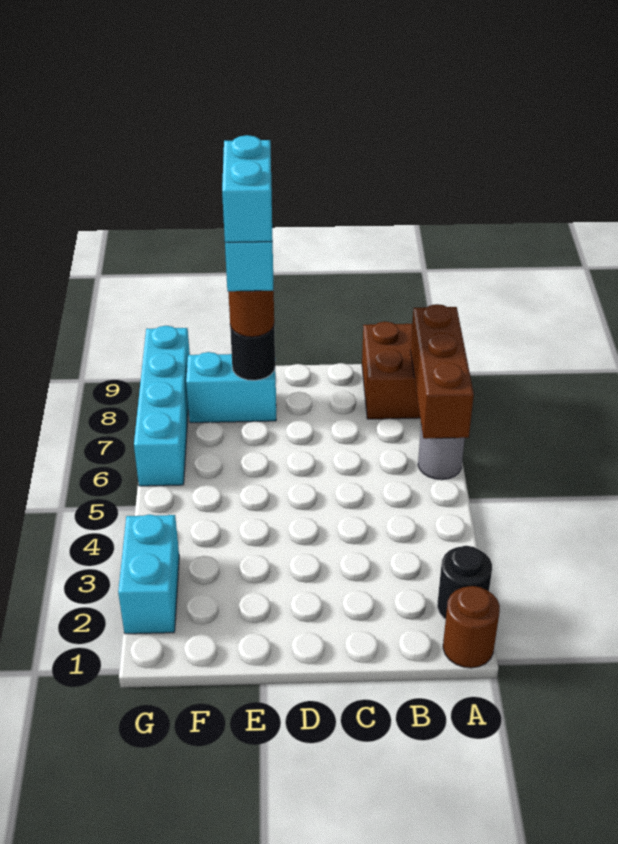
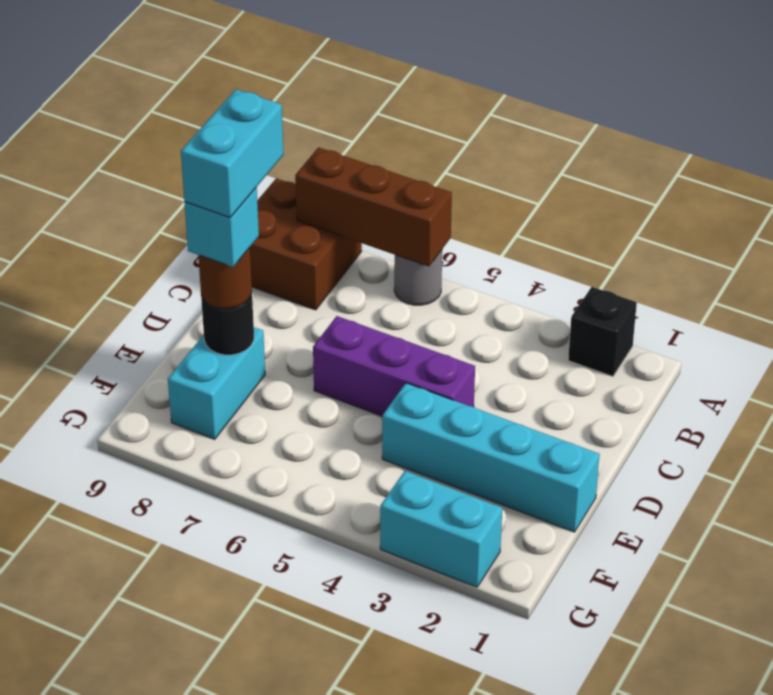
brown 1x1 round brick [443,586,500,668] -> none
black 1x1 round brick [437,546,492,619] -> black 1x1 brick [568,287,637,377]
none -> purple 1x3 brick [313,316,475,416]
cyan 1x2 brick [222,135,272,242] -> cyan 1x2 brick turned to [181,89,284,217]
cyan 1x4 brick [134,326,190,486] -> cyan 1x4 brick moved to [382,383,600,532]

